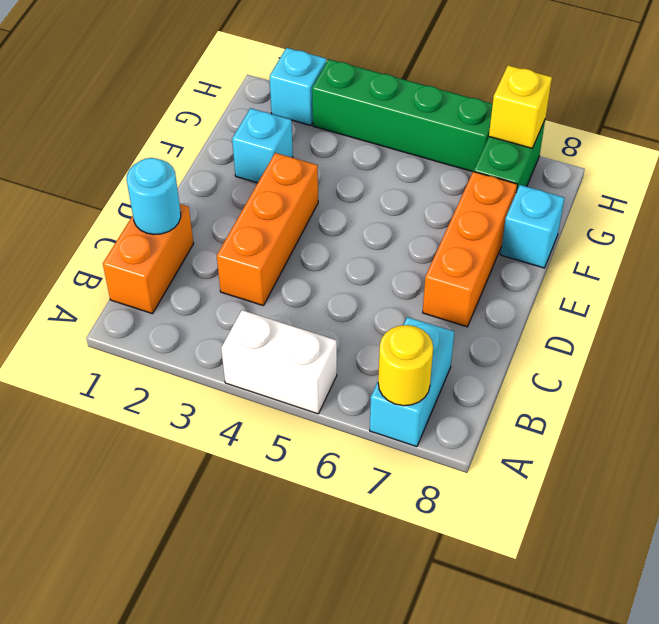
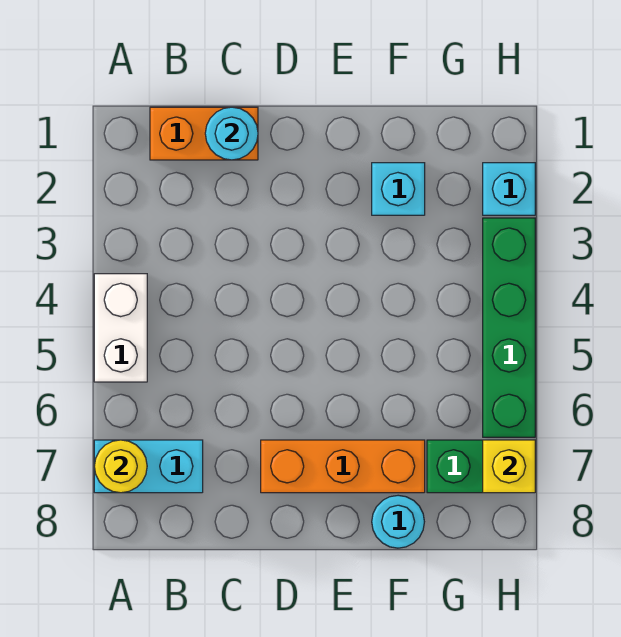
orange 1x3 brick [217,153,318,306] -> none
cyan 1x1 brick [500,185,564,268] -> cyan 1x1 round brick [372,495,424,548]

